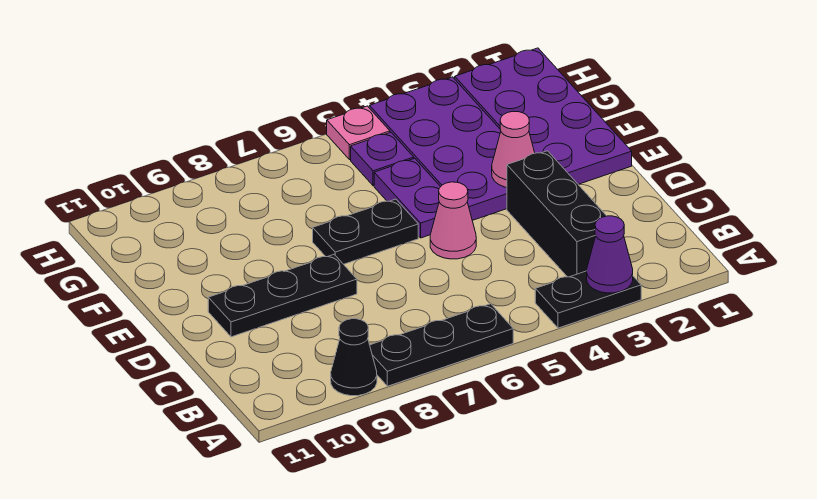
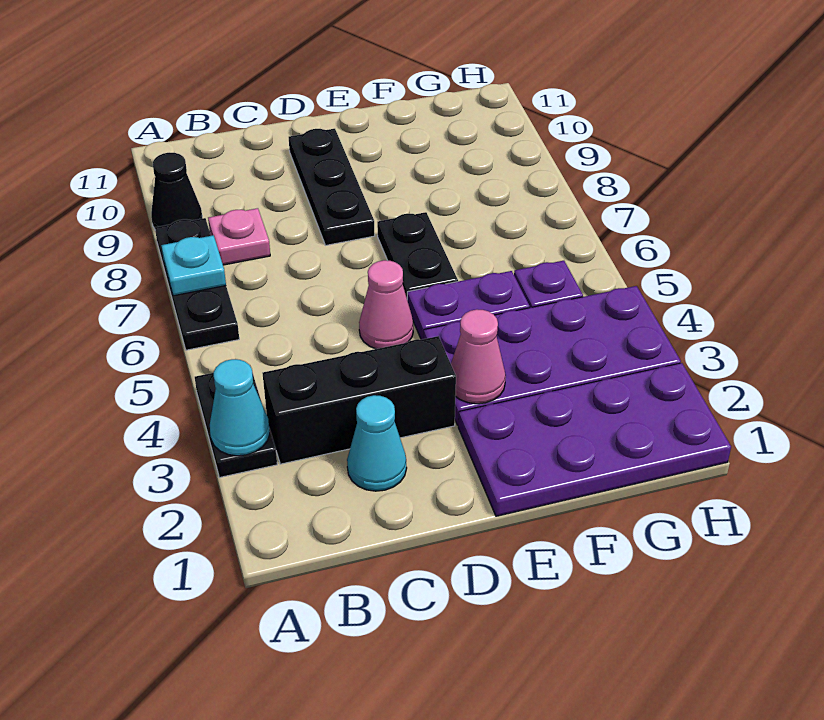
purple 1x1 cone [587,216,633,293] -> cyan 1x1 cone [210,359,270,456]
none -> cyan 1x1 plate [161,235,226,296]
none -> cyan 1x1 cone [347,395,407,491]
pink 1x1 plate [327,106,390,160] -> pink 1x1 plate moved to [208,208,270,265]

